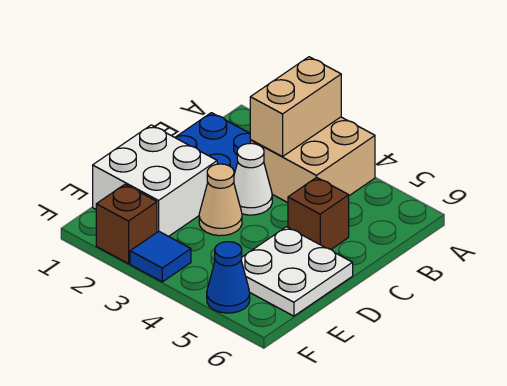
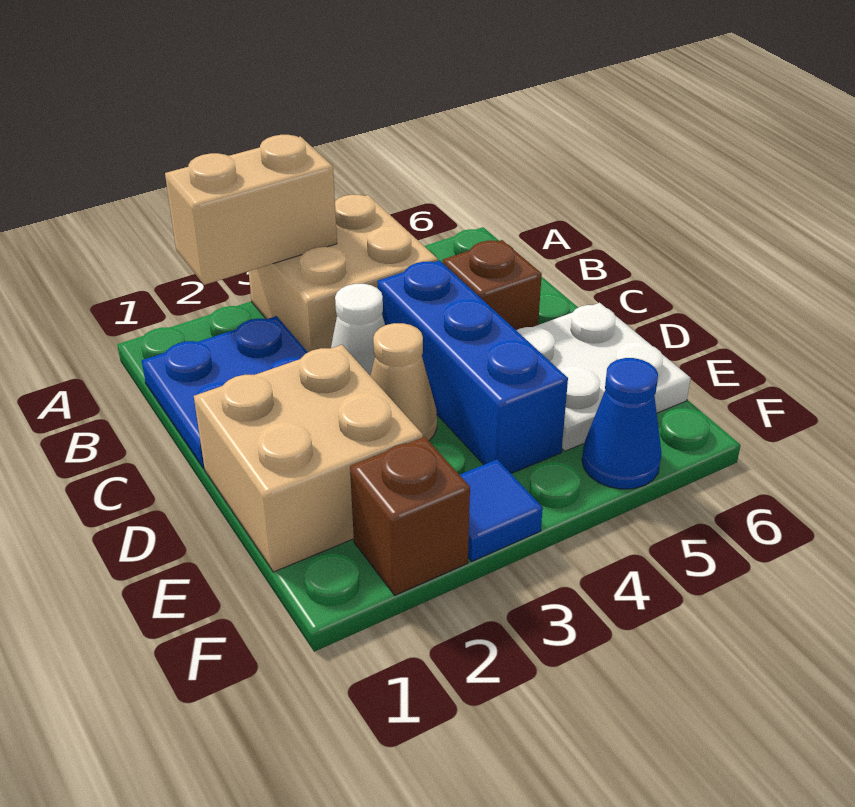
tan 1x2 brick [250,57,341,157] -> tan 1x2 brick turned to [165,135,337,285]
none -> blue 1x3 brick [377,260,568,473]
white 2x2 brick [93,125,217,236] -> tan 2x2 brick [194,345,423,572]

